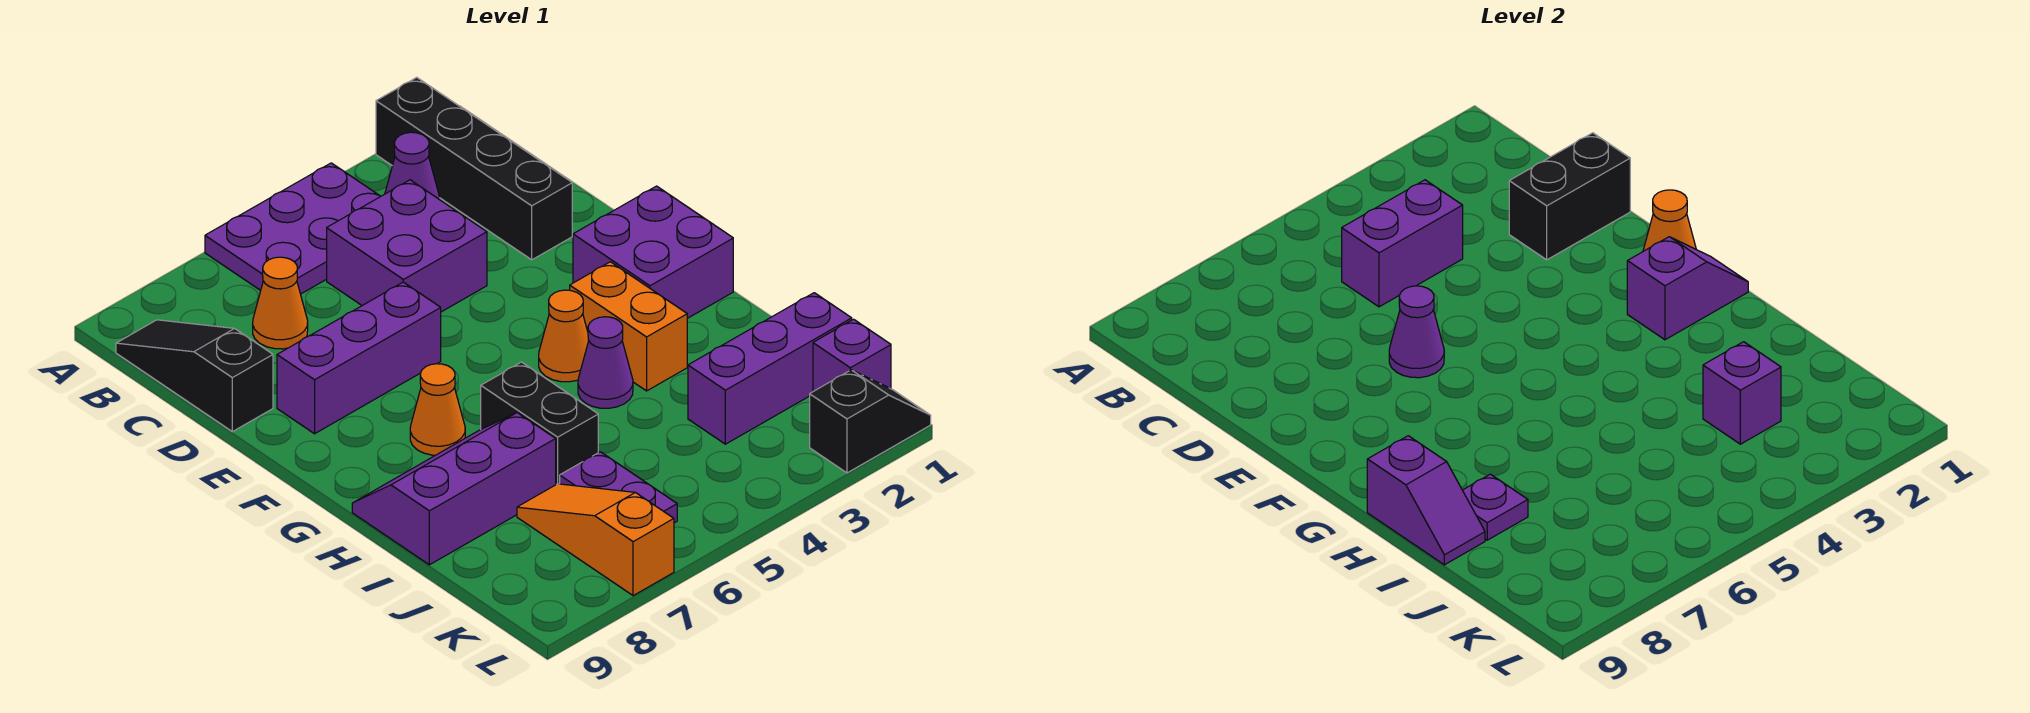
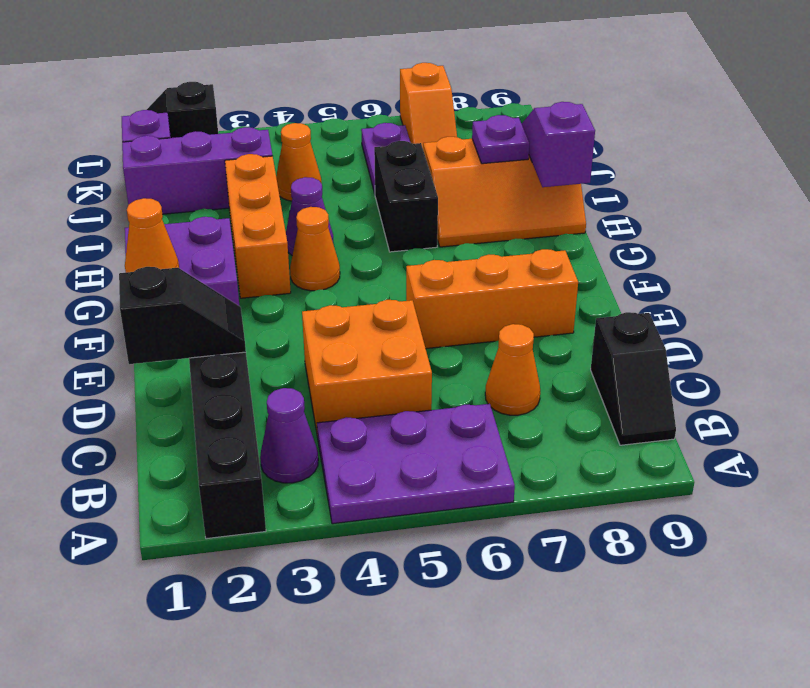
black 1x3 slope [116,320,273,432] -> black 1x2 slope [591,312,676,445]
purple 2x2 brick [327,180,487,312] -> orange 2x2 brick [302,300,432,437]
purple 1x2 brick [1342,180,1463,307] -> none
black 1x2 brick [1509,133,1630,260] -> black 1x2 slope [119,267,246,364]
purple 1x3 brick [277,282,441,434] -> orange 1x3 brick [406,249,578,349]
purple 1x1 cone [1389,286,1444,378] -> none
purple 1x2 slope [1627,237,1748,340] -> none
orange 1x2 brick [570,262,687,391] -> orange 1x3 brick [225,154,291,298]
orange 1x1 cone [410,364,465,455] -> orange 1x1 cone moved to [276,123,321,201]
purple 2x3 slope [352,413,556,565] -> orange 2x3 slope [423,137,586,247]
purple 1x1 brick [1703,342,1781,444] -> none
orange 1x3 slope [517,484,674,596] -> orange 1x2 slope [400,63,457,148]

